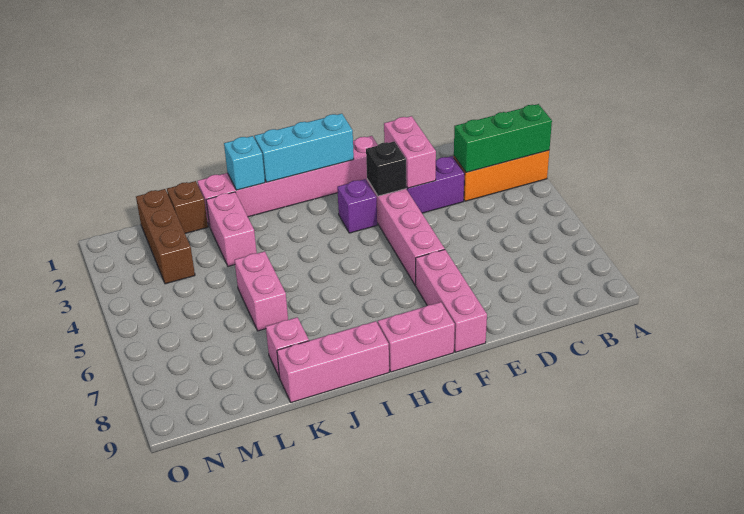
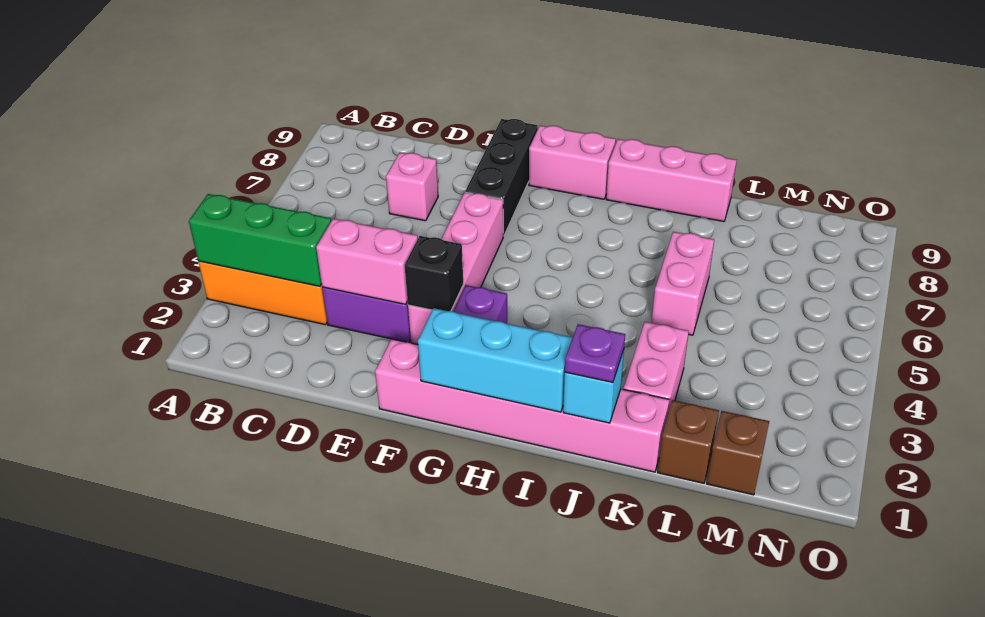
pink 1x2 brick [384,116,436,188] -> pink 1x2 brick turned to [316,219,418,304]
pink 1x3 brick [416,250,487,352] -> black 1x3 brick [465,119,538,236]
none -> purple 1x1 plate [565,324,625,382]
pink 1x1 brick [266,317,309,378] -> pink 1x1 brick moved to [386,153,438,221]
brown 1x3 brick [136,189,195,284] -> brown 1x1 brick [707,411,769,495]

